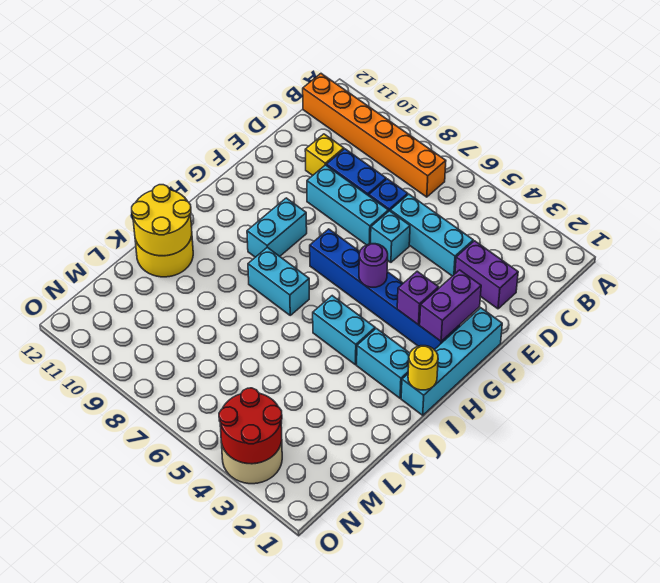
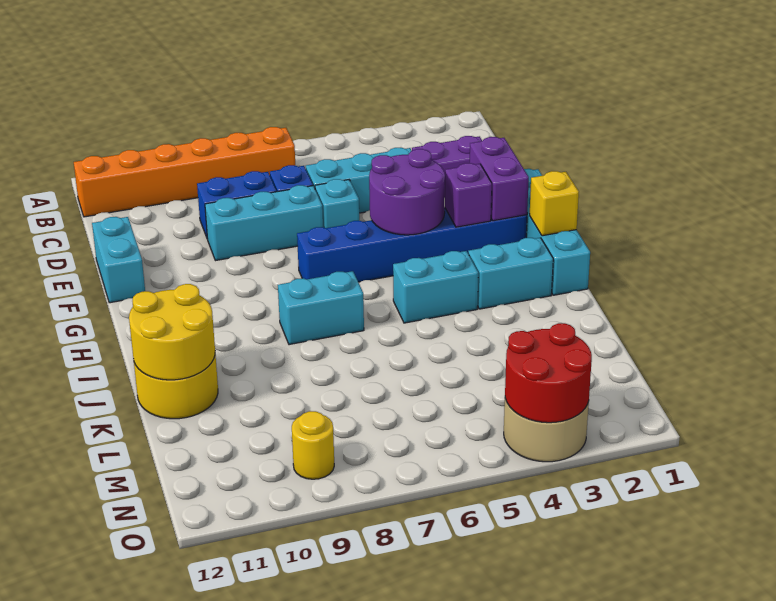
yellow 1x1 brick [305,134,344,176] -> yellow 1x1 brick moved to [530,171,579,236]
purple 1x1 round brick [359,244,388,287] -> purple 2x2 round brick [369,149,445,235]
cyan 1x2 brick [247,198,307,257] -> cyan 1x2 brick moved to [92,217,145,303]
yellow 1x1 round brick [408,346,438,390] -> yellow 1x1 round brick moved to [292,411,334,479]

